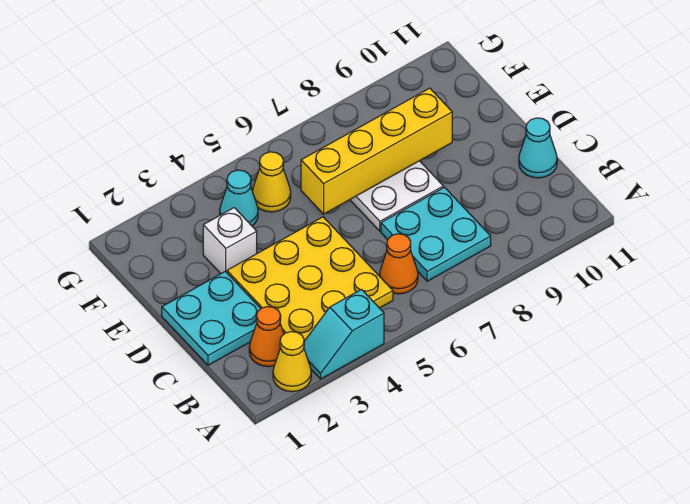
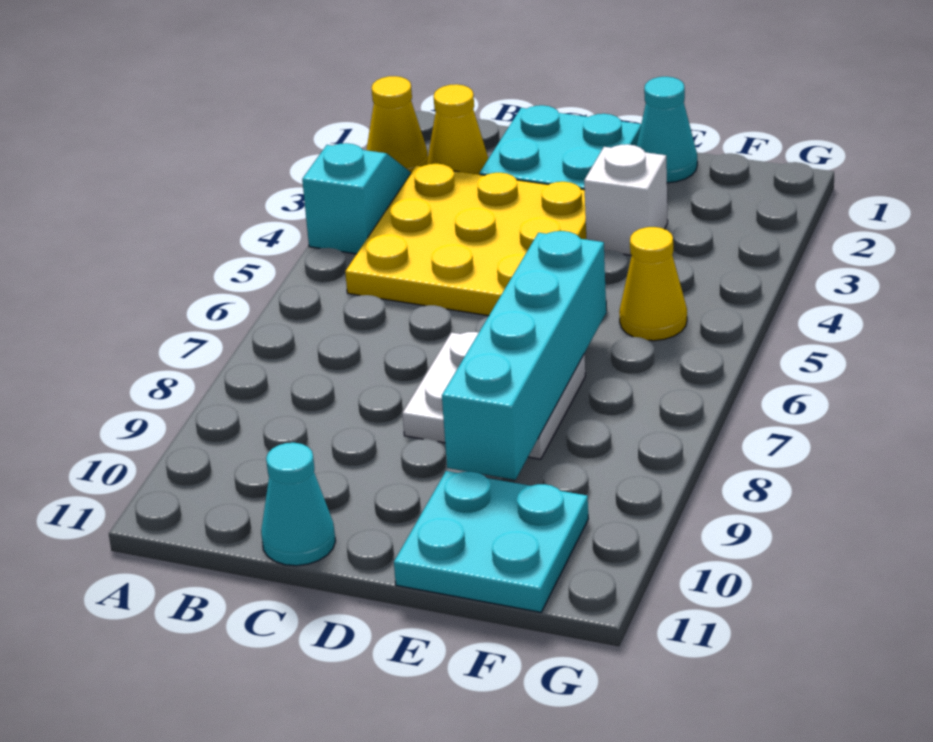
orange 1x1 cone [249,307,284,367] -> yellow 1x1 cone [427,84,488,175]
orange 1x1 cone [380,234,418,294] -> none
cyan 2x2 plate [381,187,491,281] -> cyan 2x2 plate moved to [394,471,588,612]
yellow 1x4 brick [301,88,452,214] -> cyan 1x4 brick [442,231,606,480]
cyan 1x1 cone [220,170,258,226] -> cyan 1x1 cone moved to [637,77,697,183]

